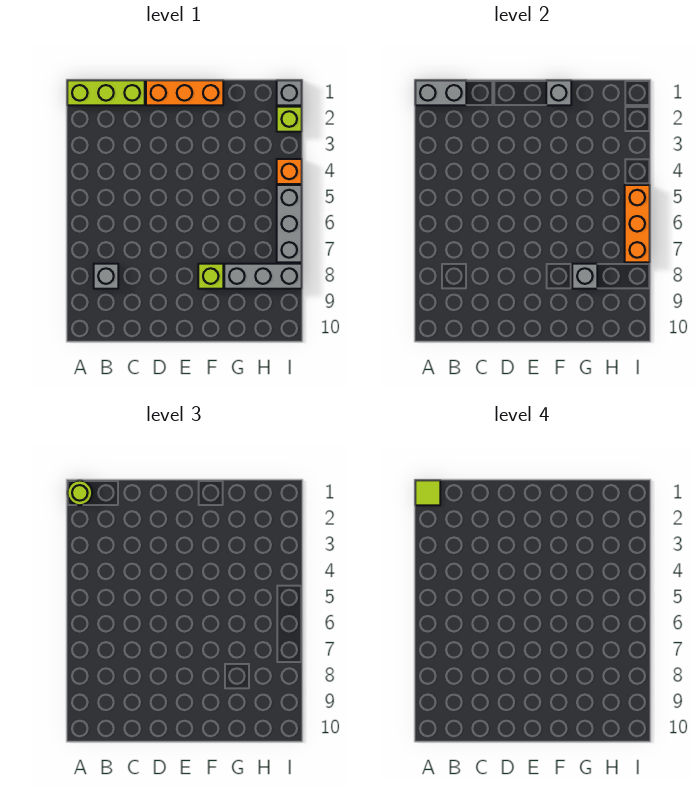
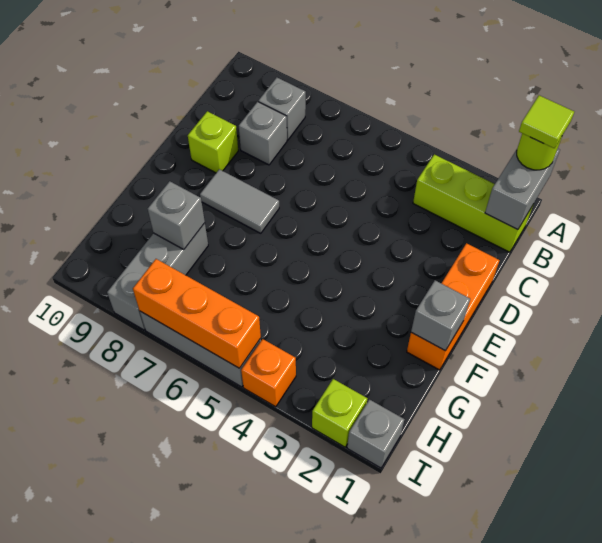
lime 1x3 brick [67,80,145,105] -> lime 1x3 brick turned to [413,154,533,252]
none -> grey 1x1 brick [239,102,287,165]
none -> grey 1x2 tile [200,169,279,233]
lime 1x1 brick [198,264,223,289] -> lime 1x1 brick moved to [188,111,238,173]

